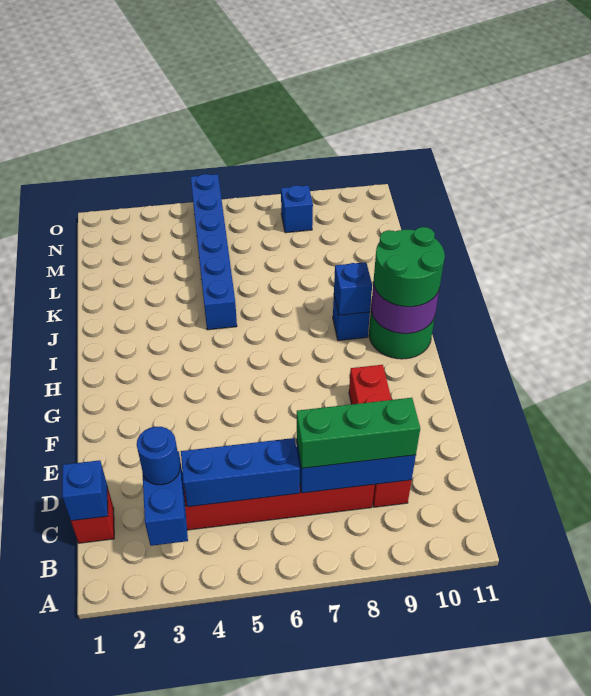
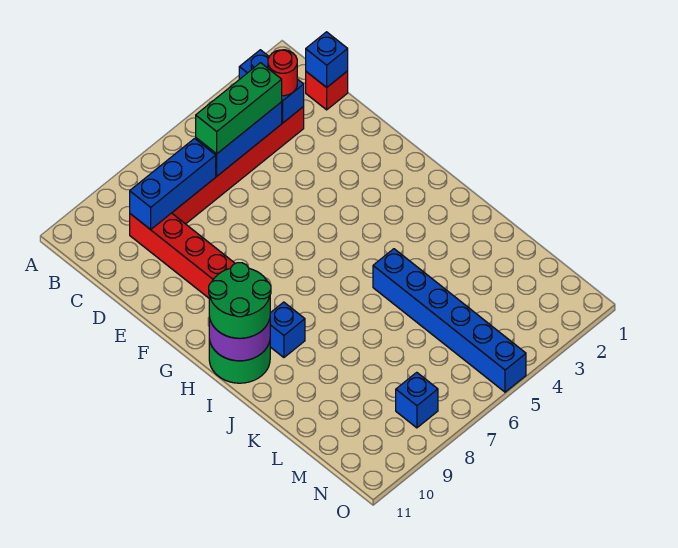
blue 1x1 round brick [137,427,180,485] -> red 1x1 round brick [268,50,297,96]
green 1x3 brick [296,398,420,468] -> green 1x3 brick moved to [196,63,282,154]
blue 1x1 brick [334,262,372,315] -> none

